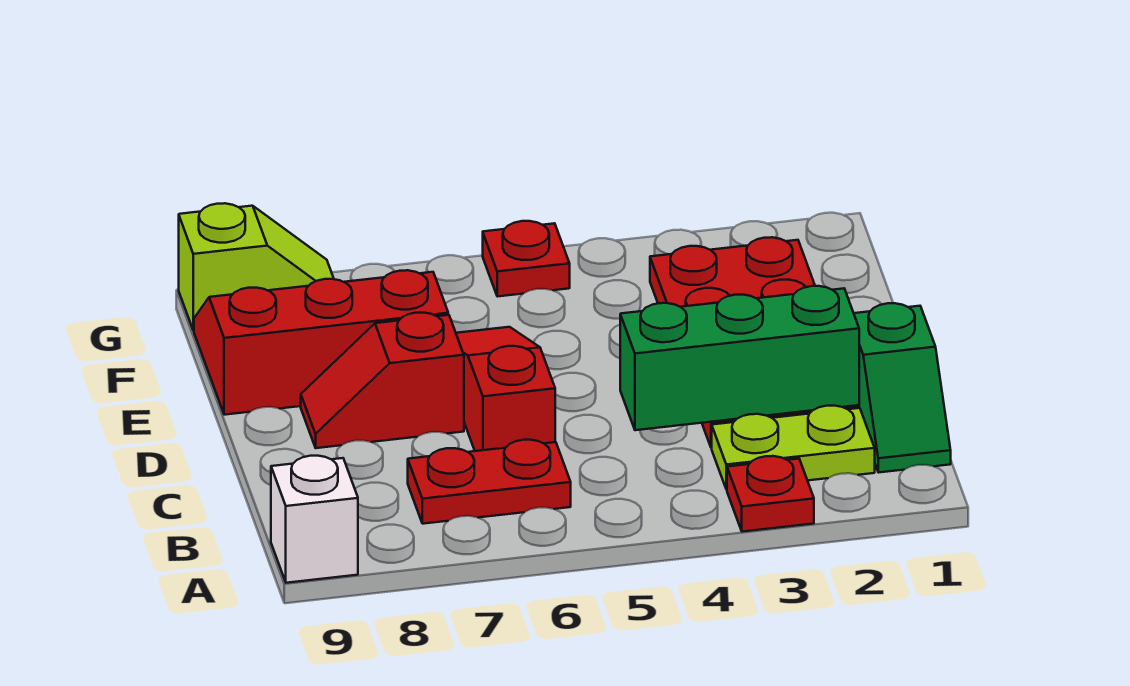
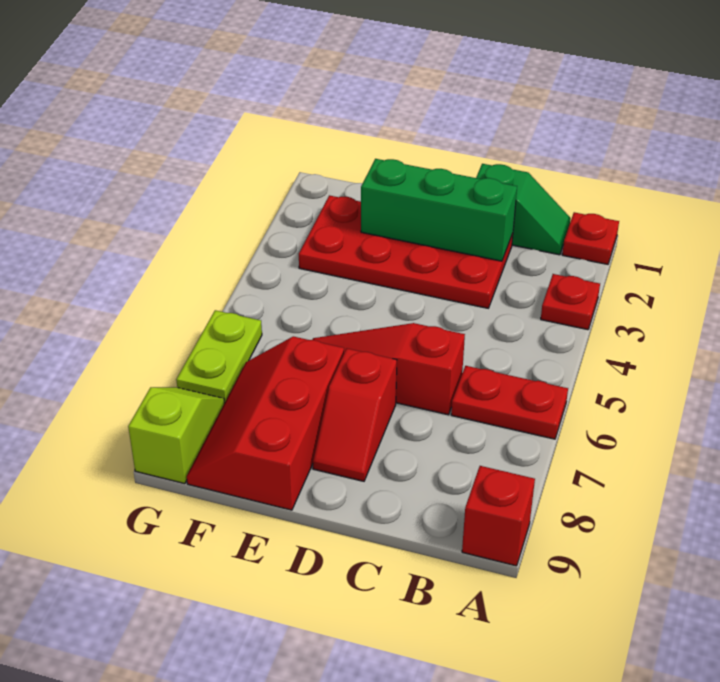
white 1x1 brick [271,456,358,583] -> red 1x1 brick [462,466,535,566]
lime 1x2 plate [712,406,875,490] -> lime 1x2 plate moved to [176,310,262,402]
red 1x2 plate [408,440,571,524] -> red 1x2 plate turned to [451,366,568,439]
green 1x3 brick [620,286,859,430] -> green 1x3 brick turned to [361,159,517,261]
red 1x1 plate [483,221,570,297] -> red 1x1 plate moved to [562,212,619,264]

